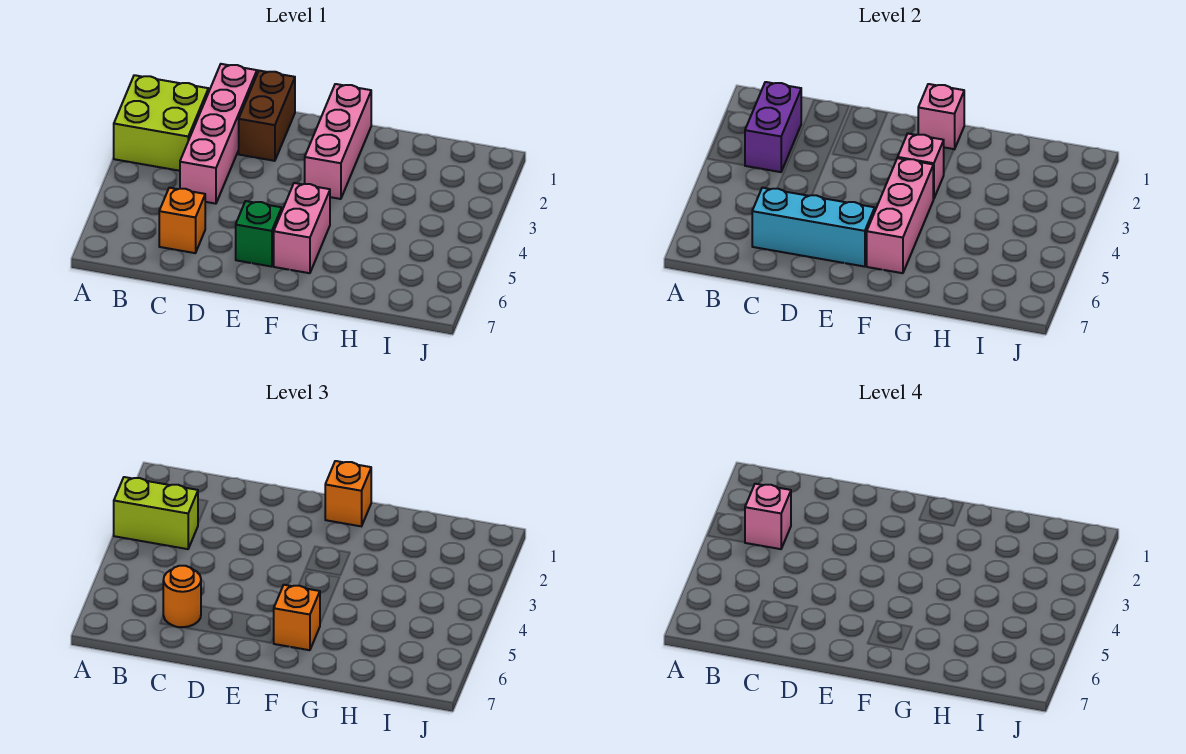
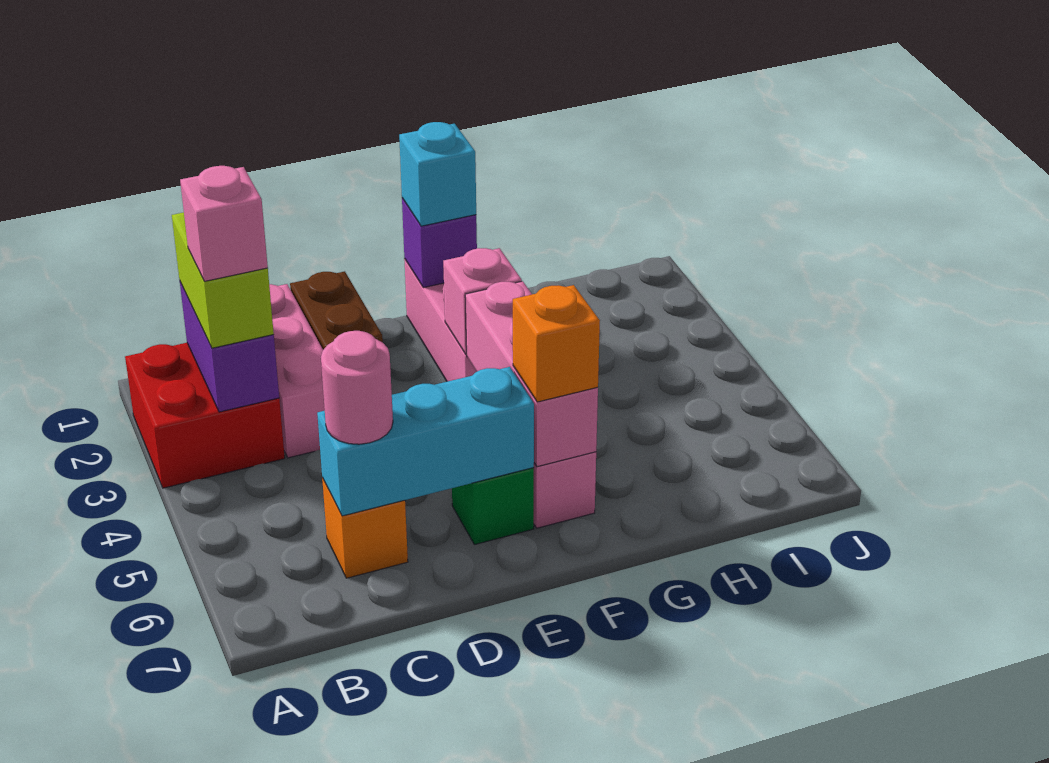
lime 2x2 brick [114,75,208,171] -> red 2x2 brick [125,343,285,488]
lime 1x2 brick [114,477,198,549] -> lime 1x2 brick turned to [172,212,274,348]
pink 1x4 brick [180,64,257,204] -> pink 1x3 brick [269,284,325,458]
orange 1x1 round brick [163,566,201,627] -> pink 1x1 round brick [321,331,393,444]
pink 1x1 brick [918,84,964,149] -> purple 1x1 brick [402,198,477,288]
orange 1x1 brick [325,461,371,526] -> cyan 1x1 brick [399,122,476,226]

